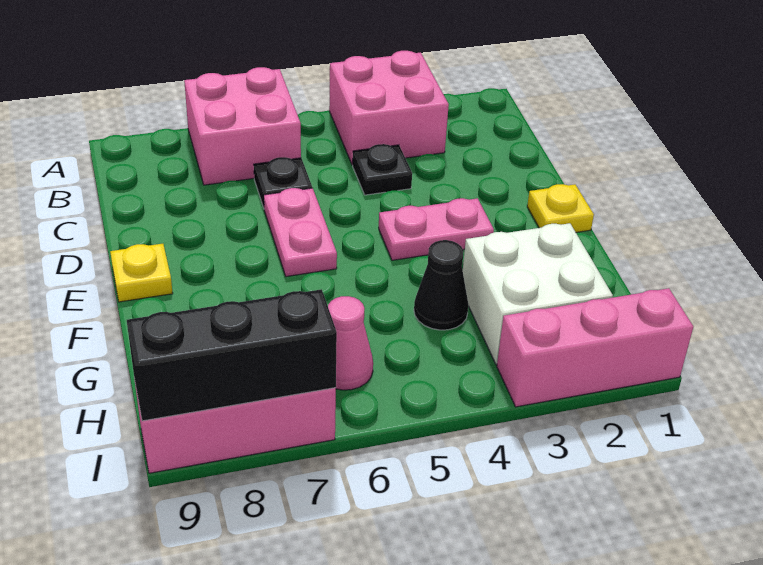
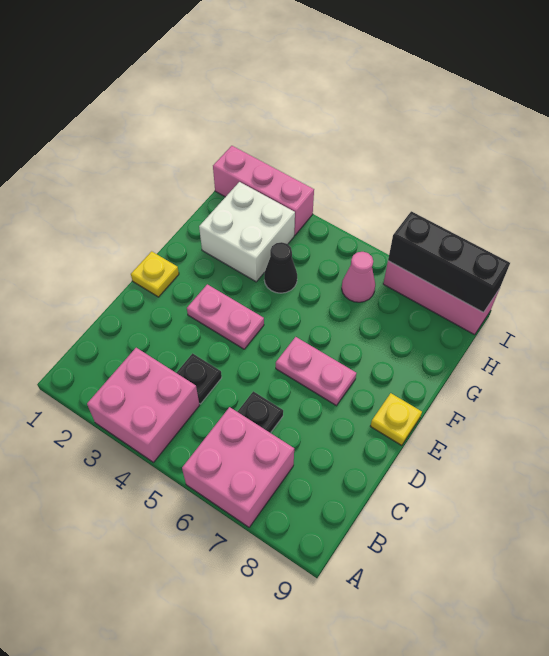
pink 1x2 plate [264,188,337,277] -> pink 1x2 plate turned to [276,337,356,406]

